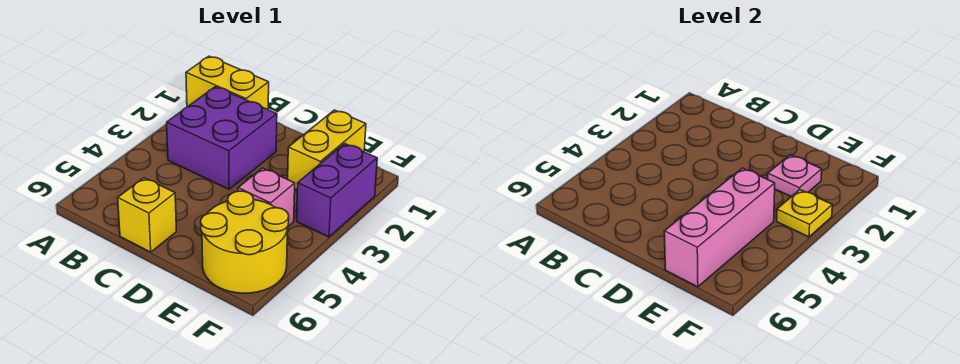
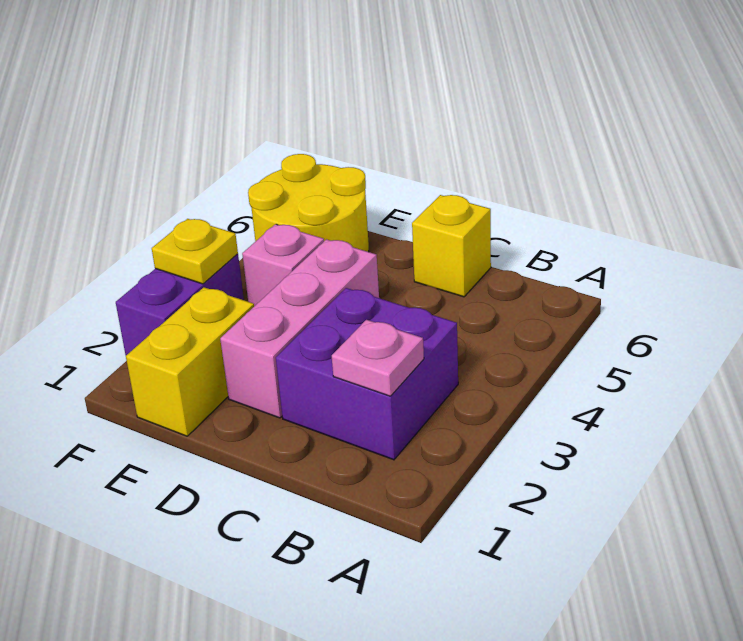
yellow 1x2 brick [186,56,269,109] -> none
pink 1x1 plate [768,155,822,197] -> pink 1x1 plate moved to [332,320,424,396]
pink 1x3 brick [664,168,775,287] -> pink 1x3 brick moved to [220,240,379,418]

